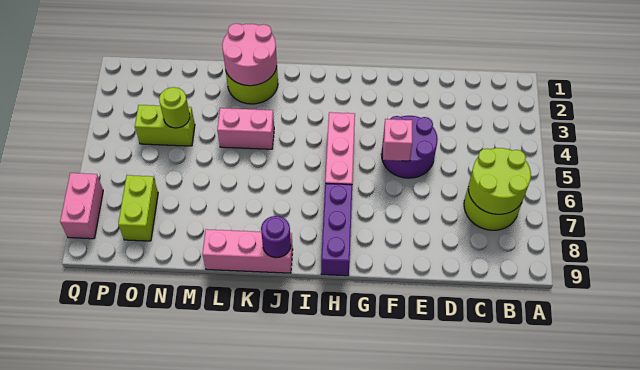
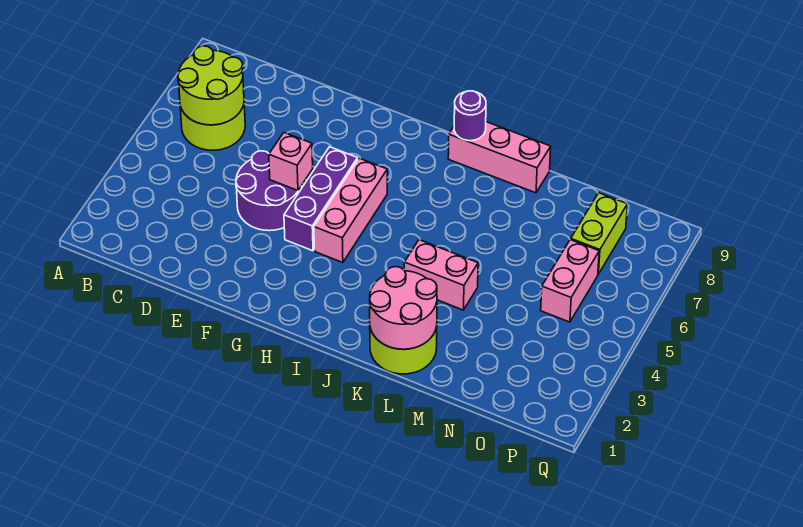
purple 1x3 brick [321,183,352,276] -> purple 1x3 brick moved to [284,147,358,251]
lime 1x2 brick [135,105,195,146] -> none
lime 1x1 round brick [159,87,190,128] -> none
pink 1x2 brick [60,173,103,239] -> pink 1x2 brick moved to [541,240,599,322]

